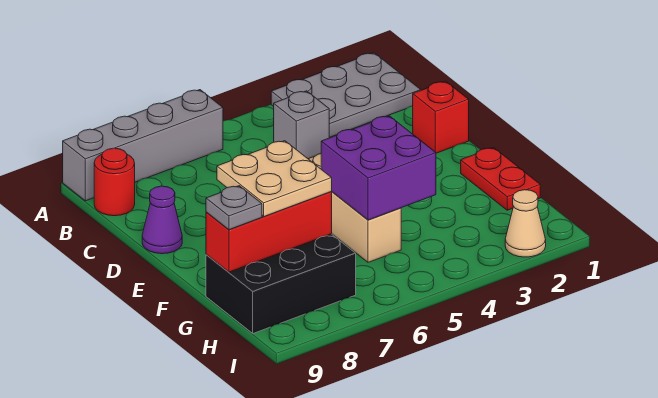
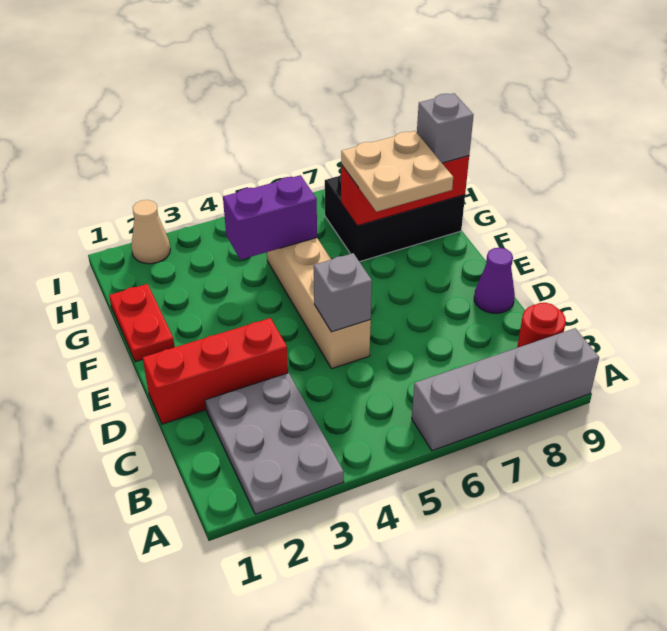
grey 2x3 plate [271,53,421,137] -> grey 2x3 plate turned to [205,373,344,514]
red 1x1 brick [413,81,469,153] -> red 1x3 brick [143,318,288,424]
purple 2x2 brick [321,116,436,220] -> purple 1x2 brick [223,175,317,260]
grey 1x1 plate [206,186,262,230] -> grey 1x1 brick [417,93,474,163]

